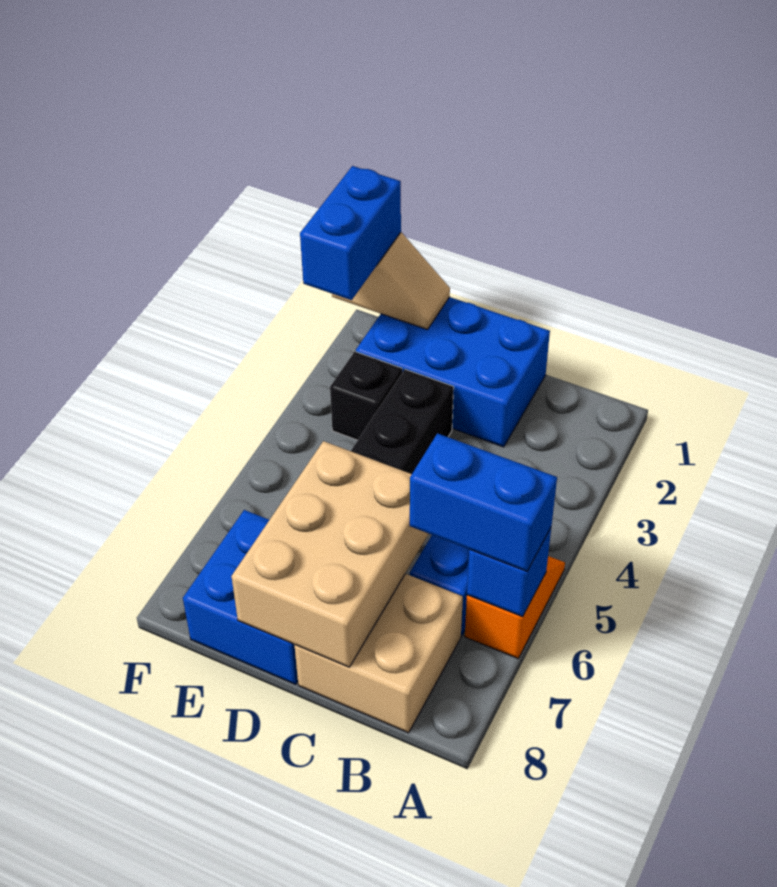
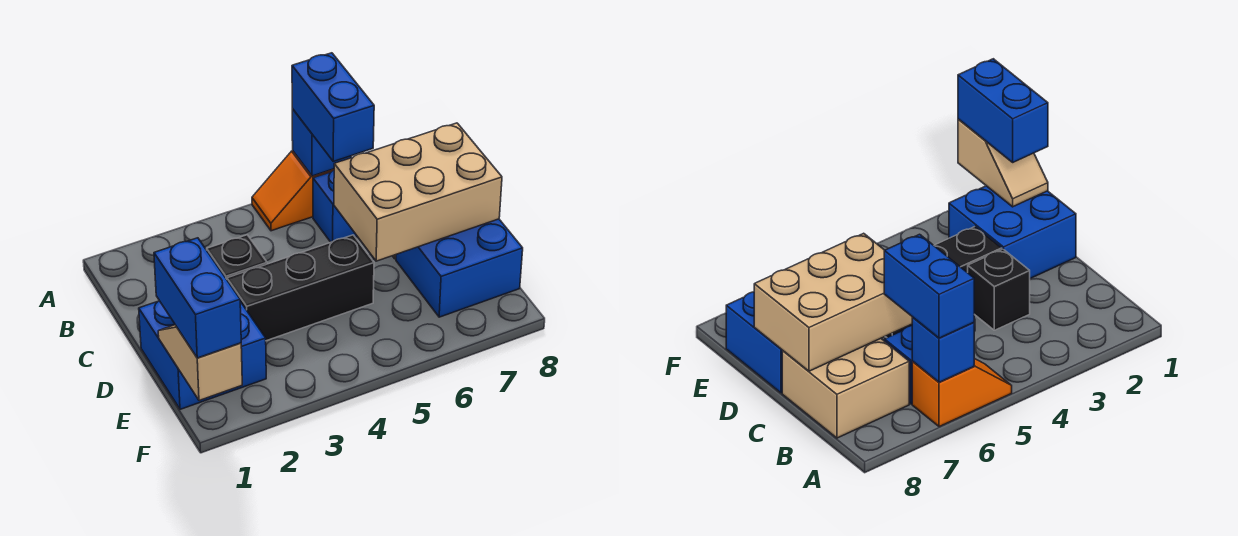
blue 2x3 brick [356,297,550,447] -> blue 2x2 brick [139,301,266,409]
black 1x1 brick [330,352,402,440] -> black 1x1 brick moved to [207,235,267,279]
blue 1x2 brick [300,166,401,300] -> blue 1x2 brick turned to [154,238,241,358]

